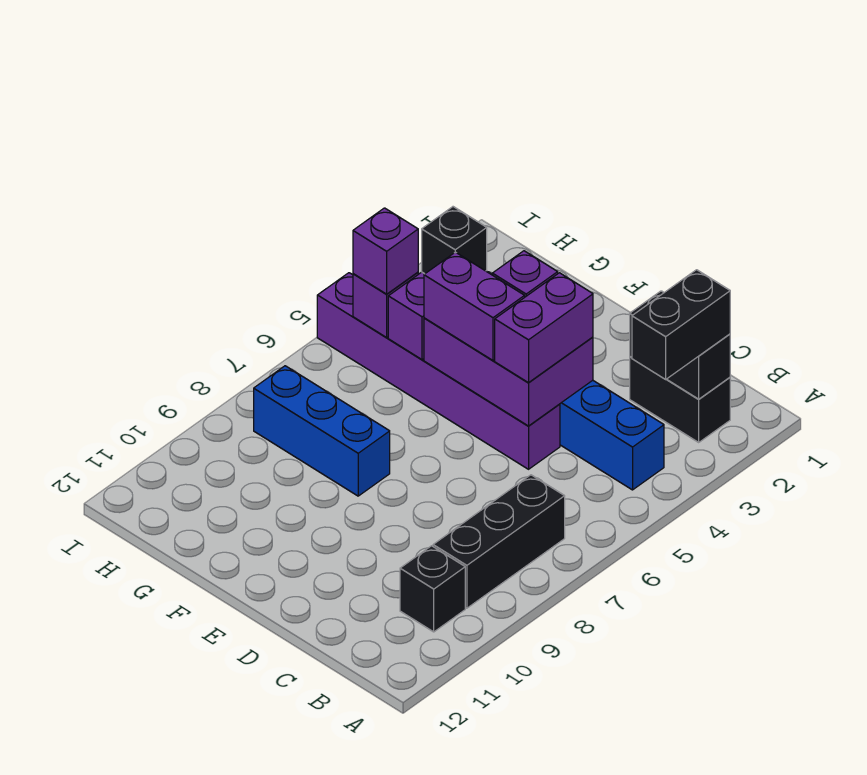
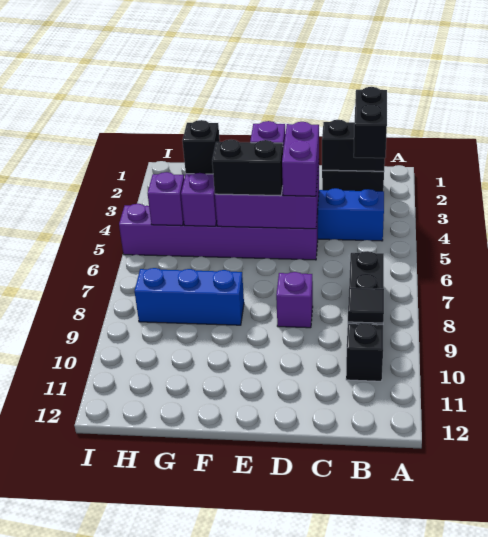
none -> black 1x1 tile [348,288,384,323]
purple 1x2 brick [424,252,525,360] -> black 1x2 brick [212,140,283,196]
purple 1x1 brick [353,208,418,294] -> purple 1x1 brick moved to [276,272,313,328]

